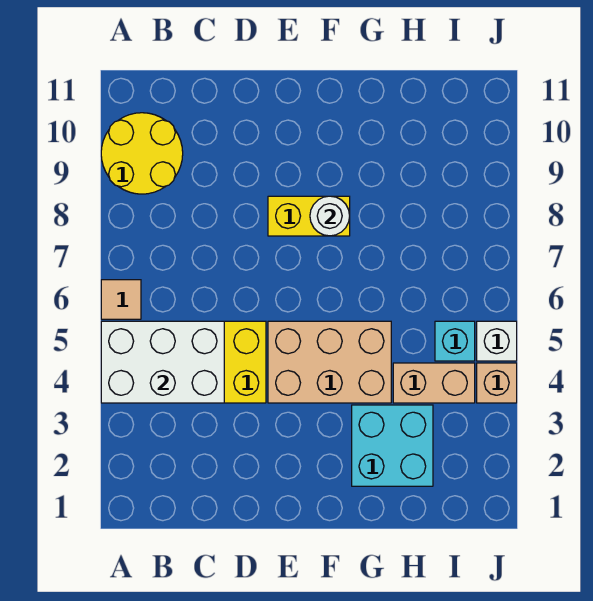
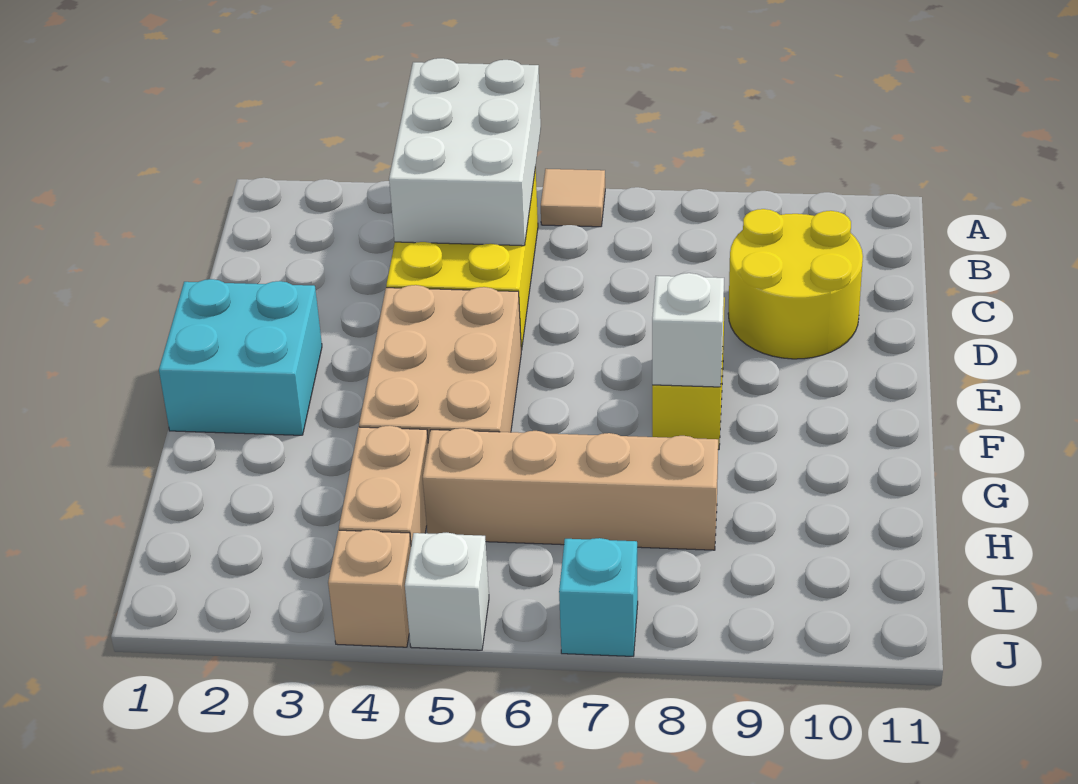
yellow 2x2 round brick [101,113,183,194] -> yellow 2x2 round brick moved to [728,209,863,359]
white 1x1 round brick [310,196,350,236] -> white 1x1 brick [652,273,724,387]
cyan 2x2 brick [352,405,433,486] -> cyan 2x2 brick moved to [159,279,322,435]
none -> tan 1x4 brick [423,428,718,550]
cyan 1x1 brick [435,321,475,361] -> cyan 1x1 brick moved to [559,538,638,656]

